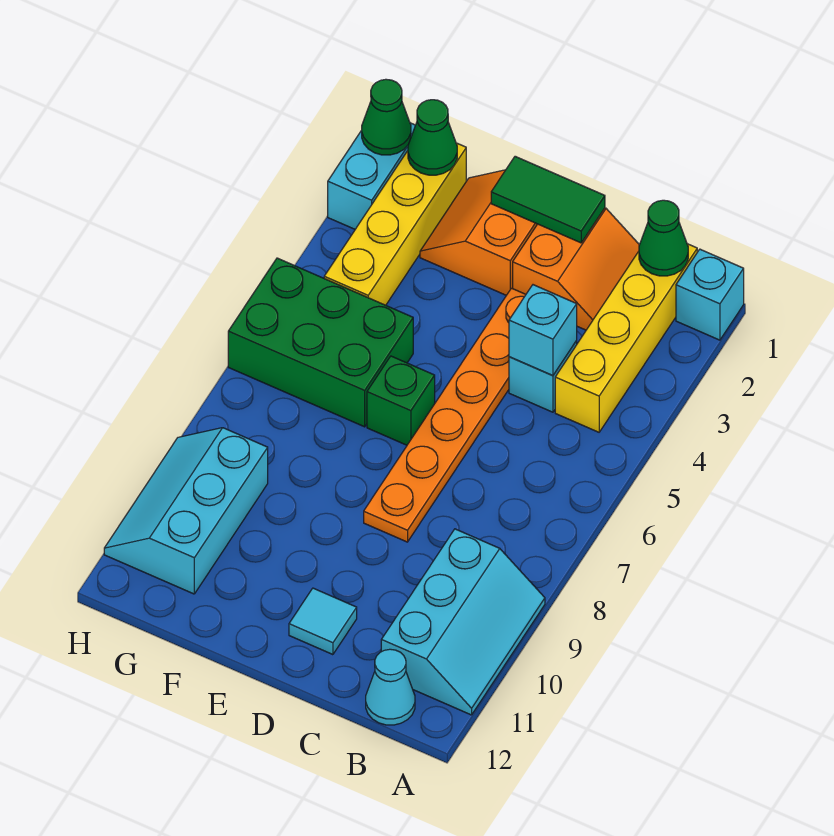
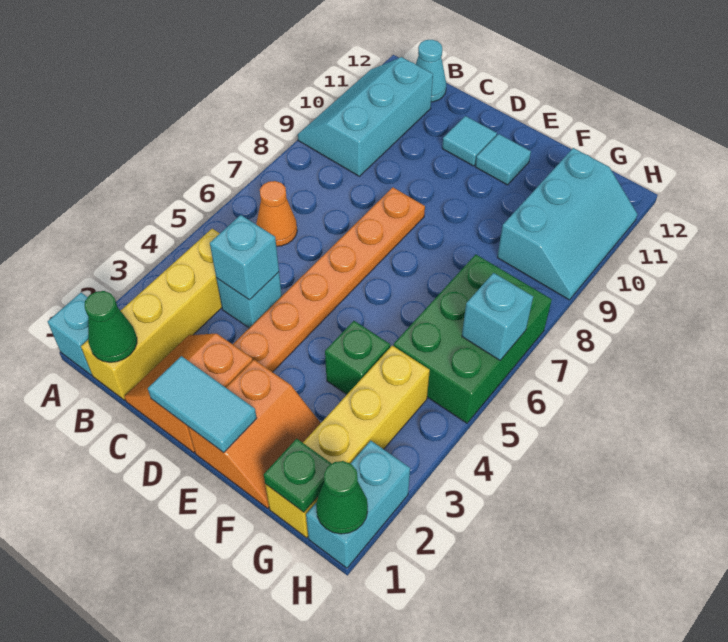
none -> orange 1x1 cone [256,181,297,246]
green 1x2 tile [491,156,605,243] -> cyan 1x2 tile [148,356,257,453]
green 1x1 brick [367,356,435,445] -> green 1x1 brick moved to [325,321,390,394]
none -> cyan 1x1 tile [475,134,531,185]
green 2x3 brick [228,258,413,427] -> green 2x3 brick turned to [394,254,552,423]
green 1x1 cone [408,100,457,175] -> green 1x1 plate [264,439,332,512]
none -> cyan 1x1 brick [462,273,533,360]

